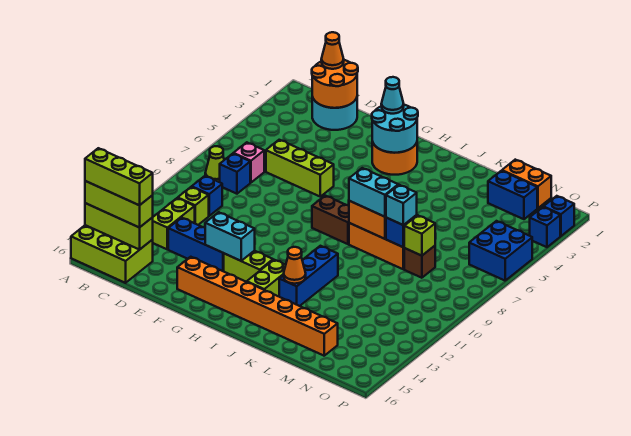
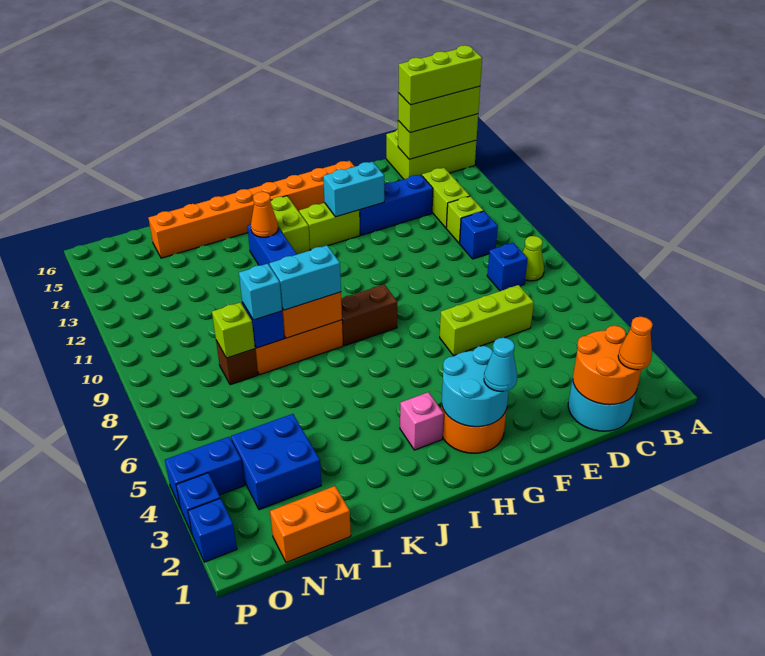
pink 1x1 brick [233,142,264,183] -> pink 1x1 brick moved to [400,392,444,450]
blue 1x2 brick [488,171,537,219] -> blue 1x2 brick moved to [165,437,245,509]
blue 2x2 brick [469,221,532,281] -> blue 2x2 brick moved to [231,414,321,510]

